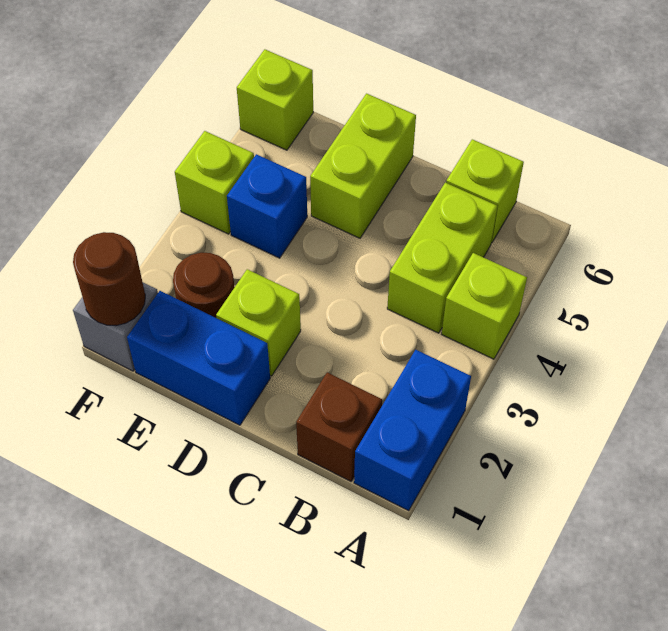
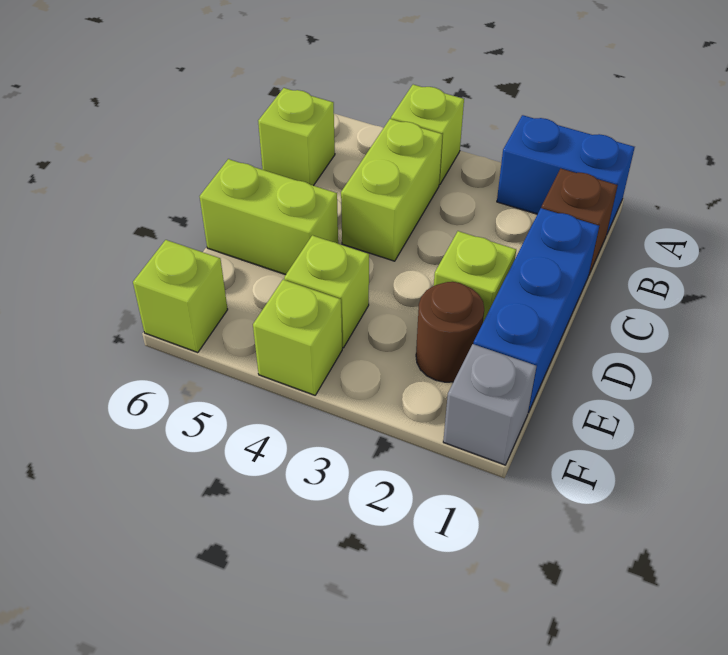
lime 1x2 brick [387,183,497,333] -> lime 1x2 brick turned to [341,119,442,261]
blue 1x2 brick [127,291,270,425] -> blue 1x3 brick [474,208,599,413]
blue 1x1 brick [227,154,307,258] -> lime 1x1 brick [284,235,369,348]
brown 1x1 round brick [73,232,145,326] -> none

